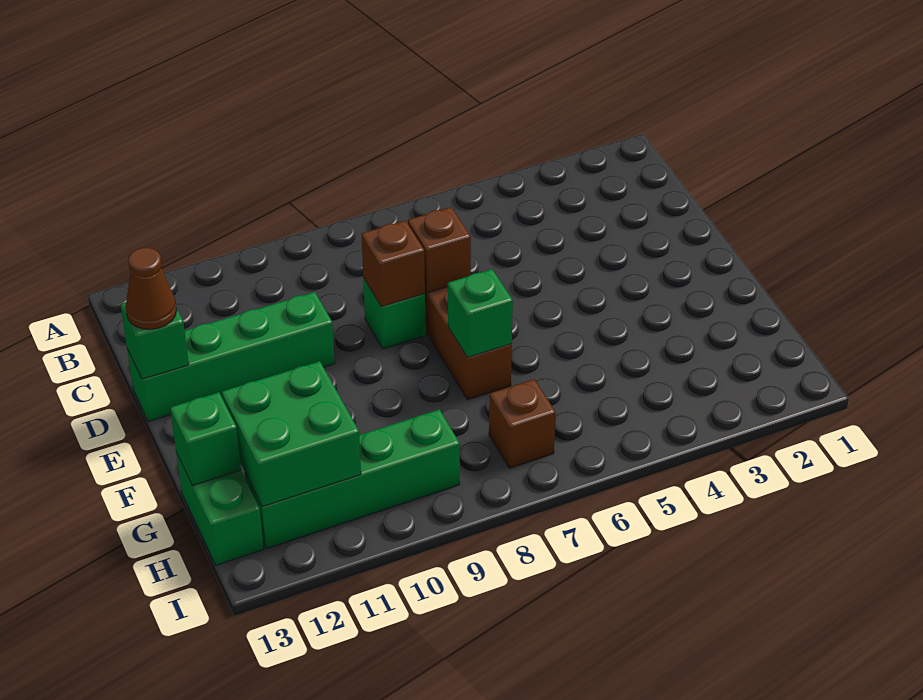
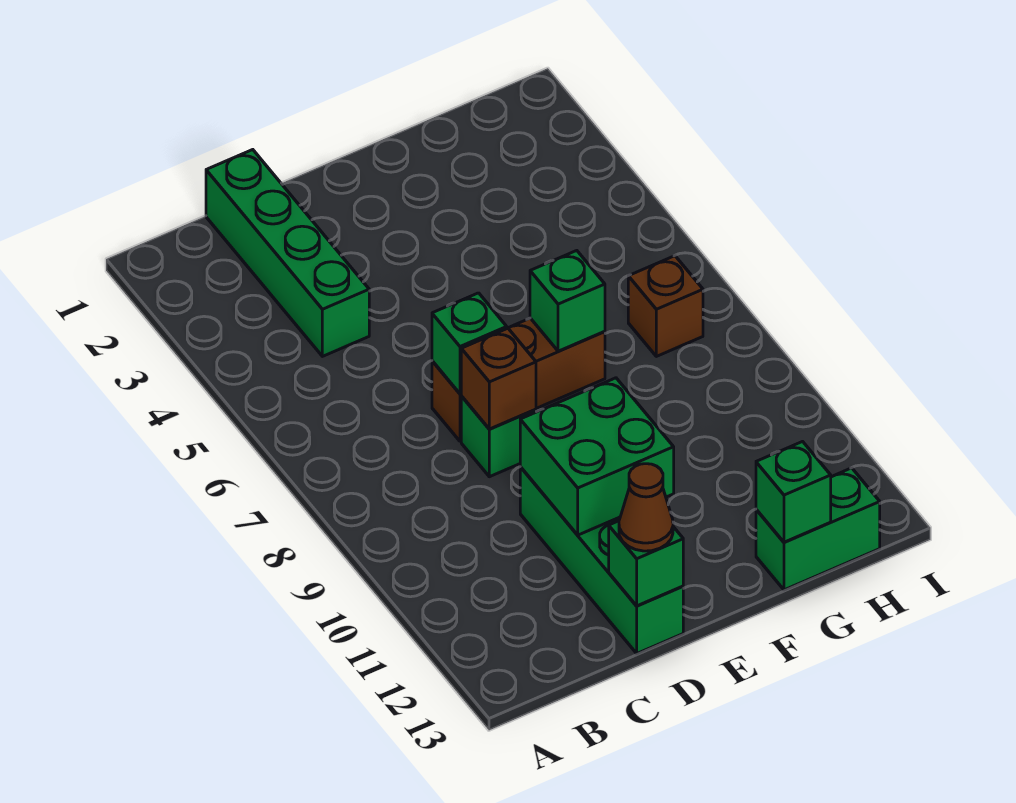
brown 1x1 brick [408,207,471,293] -> green 1x1 brick [432,293,507,394]
green 2x2 brick [222,361,361,507] -> green 2x2 brick moved to [520,378,674,535]
green 1x4 brick [245,409,460,549] -> green 1x4 brick moved to [206,150,369,356]

